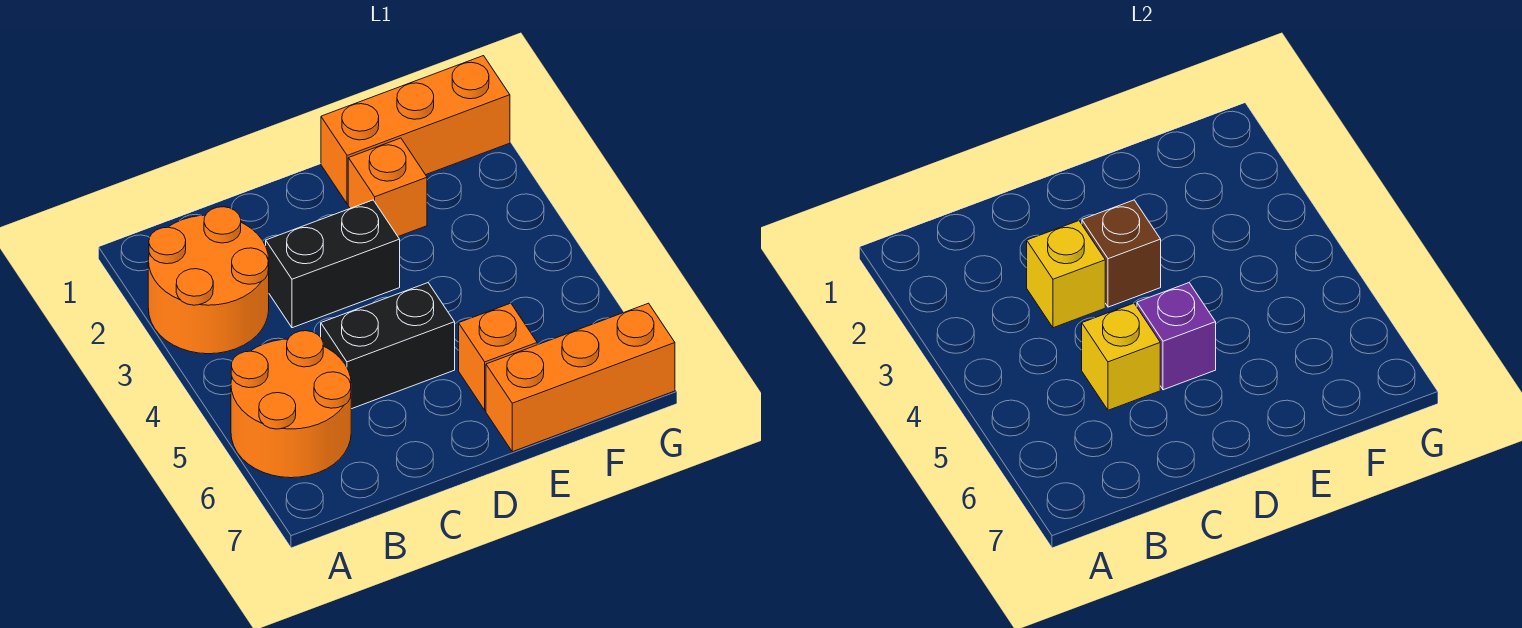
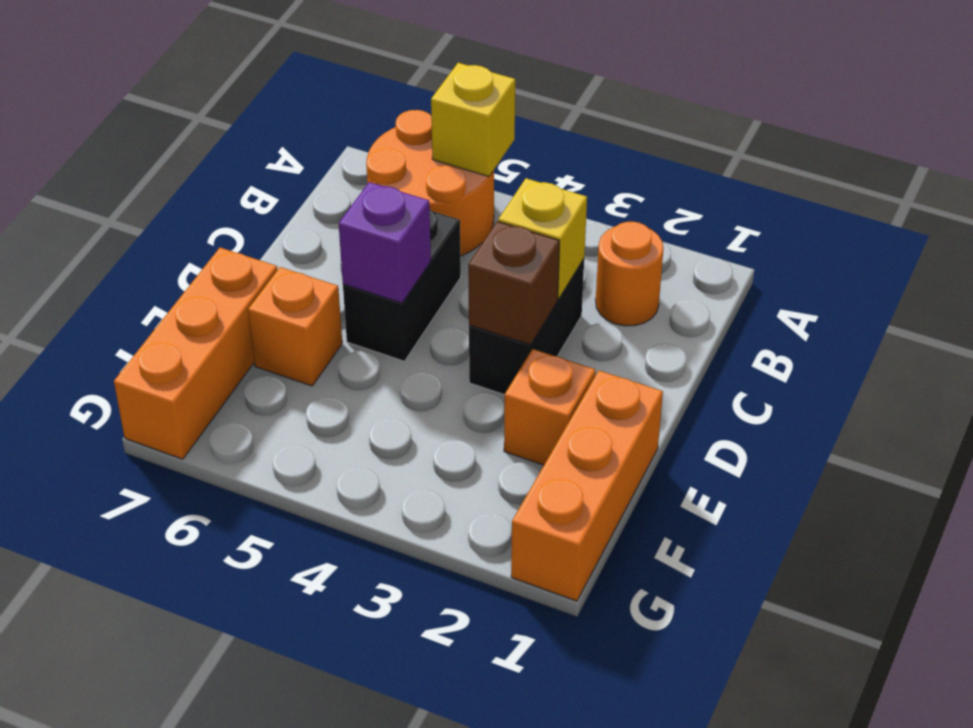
orange 2x2 round brick [148,207,269,354] -> orange 1x1 round brick [596,221,664,326]
yellow 1x1 brick [1082,303,1160,410] -> yellow 1x1 brick moved to [431,63,515,177]

